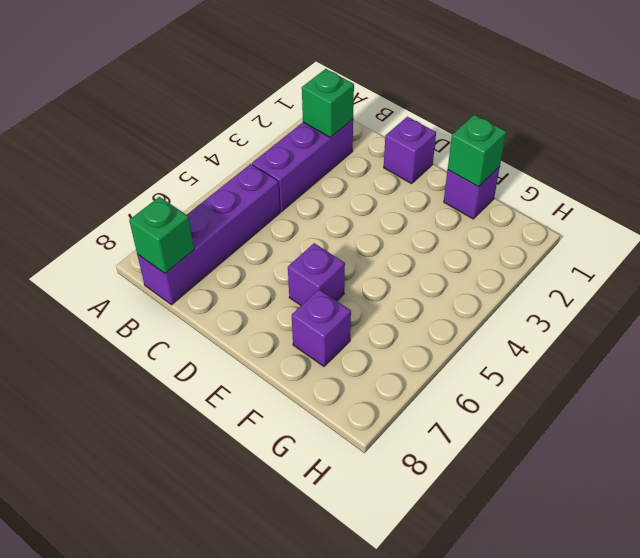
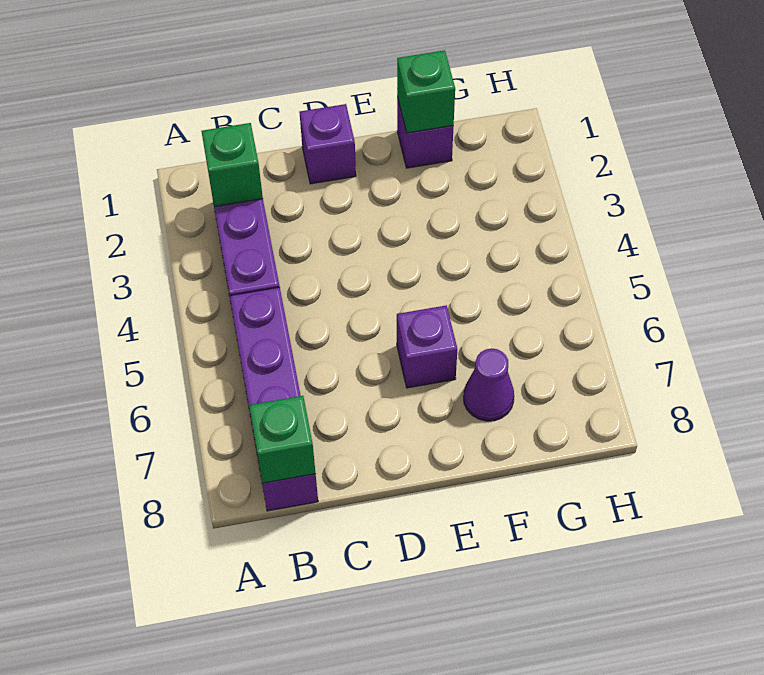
purple 1x1 brick [292,290,351,366] -> purple 1x1 cone [464,348,514,421]

